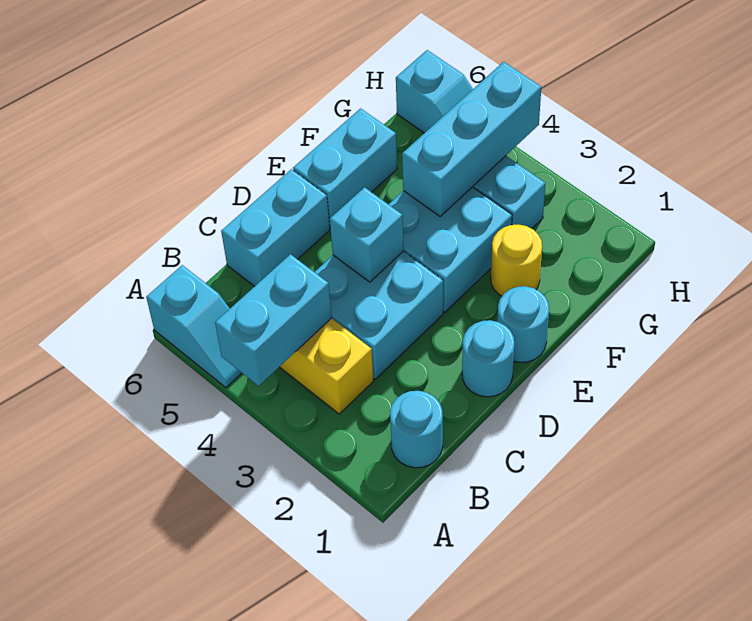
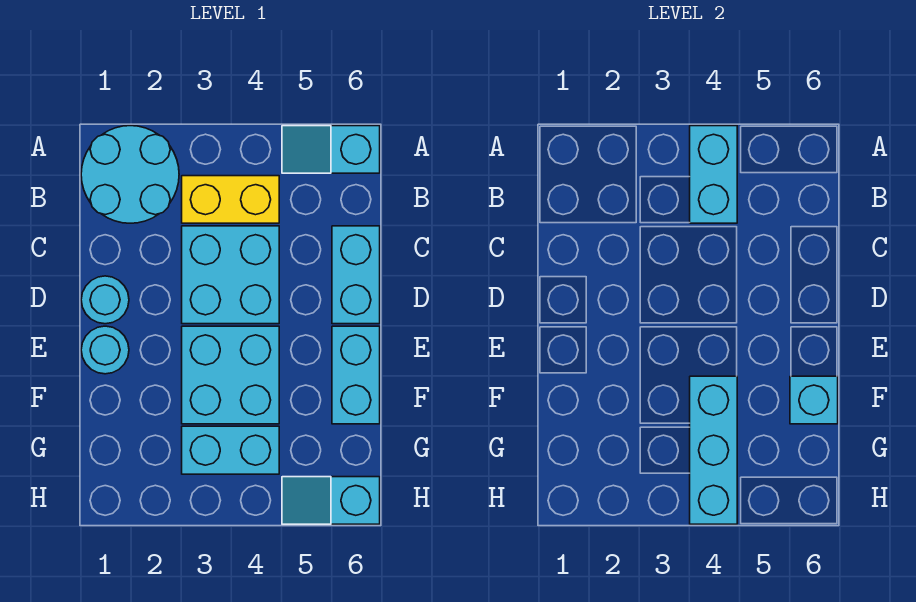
cyan 1x1 round brick [390,391,443,468] -> cyan 2x2 round brick [81,126,179,223]
cyan 1x1 brick [330,187,404,282] -> cyan 1x1 brick moved to [790,376,838,424]
yellow 1x1 round brick [491,225,542,296] -> none

